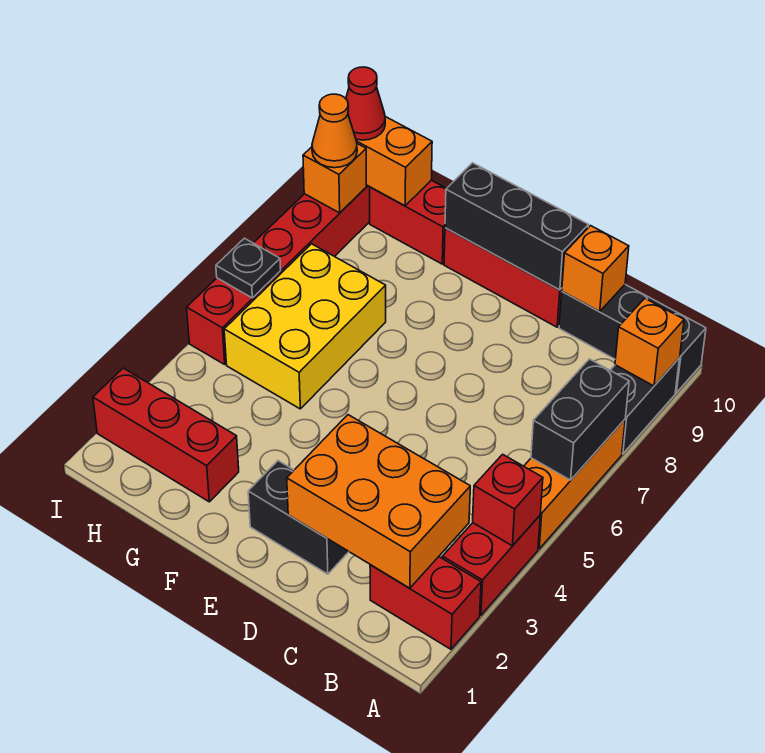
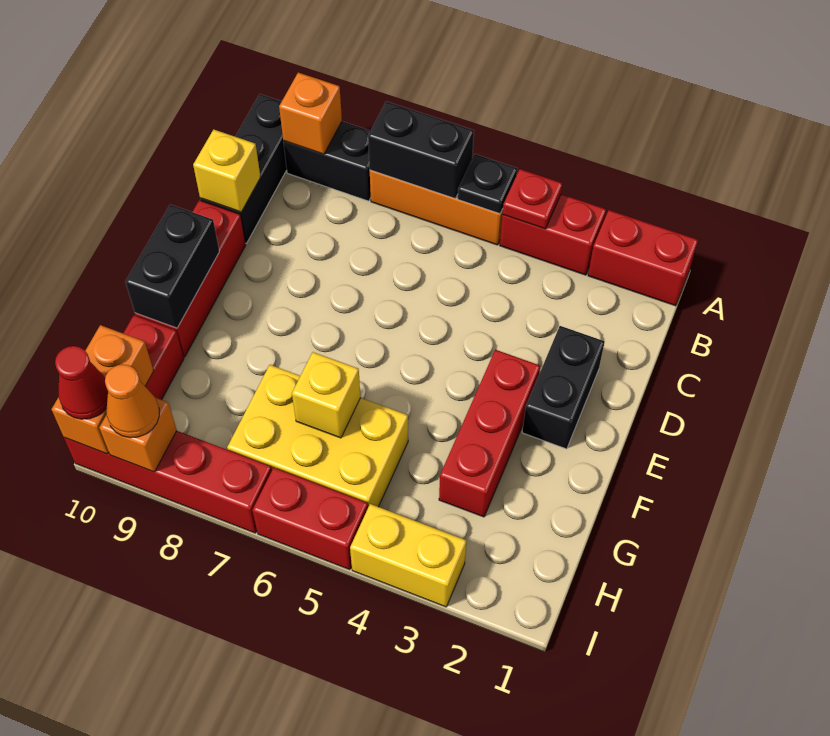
red 1x2 brick [370,557,481,649] -> red 1x2 brick turned to [588,210,698,306]
red 1x1 brick [473,454,543,546] -> red 1x1 plate [503,169,563,229]
orange 2x3 brick [287,415,470,588] -> none
orange 1x1 brick [562,226,629,312] -> yellow 1x1 brick [193,130,261,212]
black 1x3 brick [445,163,588,290] -> black 1x2 brick [125,205,219,328]
red 1x3 brick [93,368,239,502] -> red 1x3 brick moved to [439,350,540,517]
none -> yellow 1x1 brick [292,352,361,438]
none -> yellow 1x2 brick [350,504,466,607]
black 1x1 plate [216,238,281,298] -> black 1x1 plate moved to [458,154,517,214]

